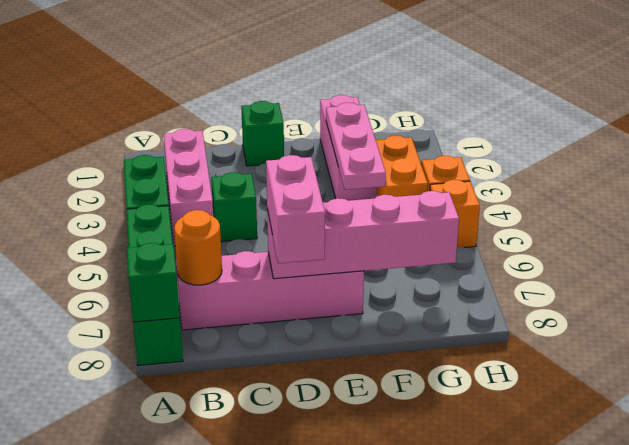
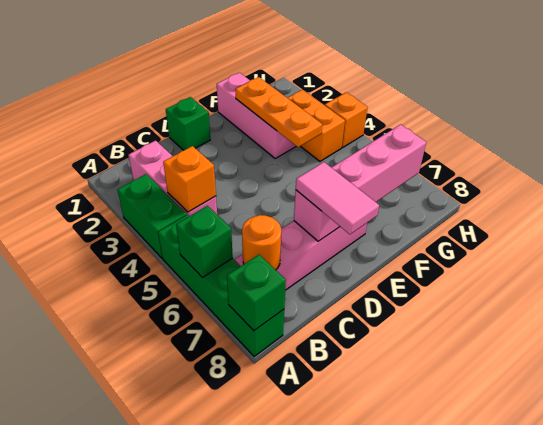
green 1x1 brick [211,172,257,242] -> green 1x1 brick moved to [176,206,233,278]
pink 1x2 brick [266,155,325,263] -> pink 1x2 tile [296,162,379,234]
pink 1x3 plate [326,103,386,190] -> orange 1x3 plate [235,77,322,147]
orange 1x1 brick [430,180,480,248] -> orange 1x1 brick moved to [163,146,216,212]

